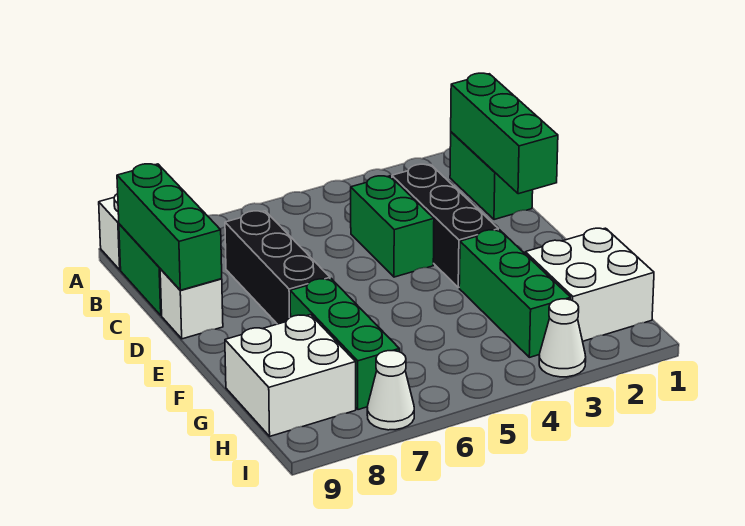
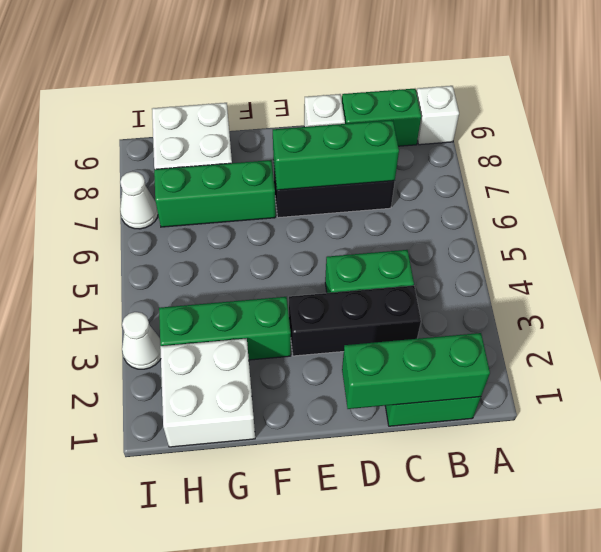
green 1x3 brick [117,164,222,290] -> green 1x3 brick moved to [273,120,399,190]

